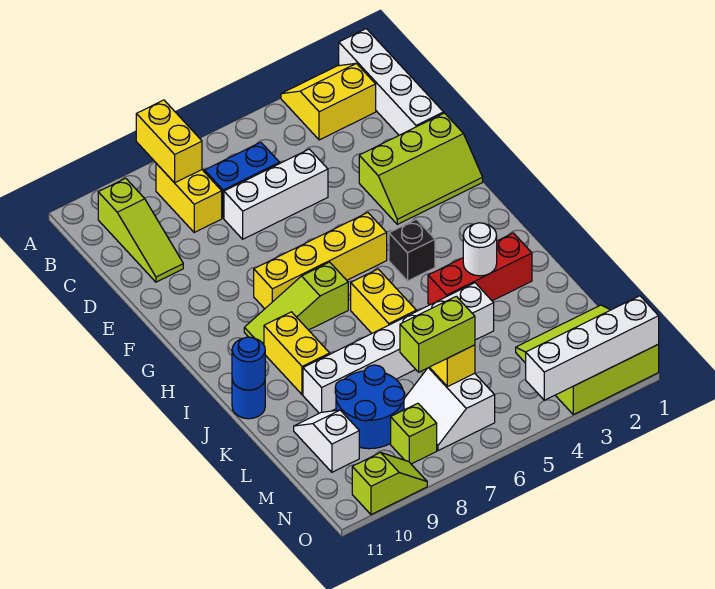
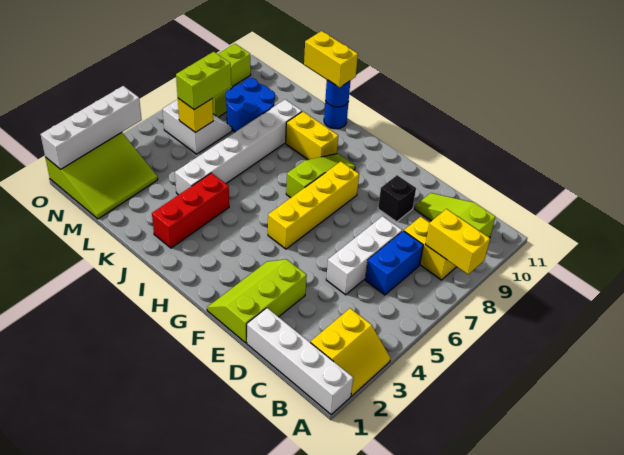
black 1x1 brick [389,219,435,281] -> black 1x1 brick moved to [378,175,416,222]
yellow 1x2 brick [351,269,416,333] -> yellow 1x2 brick moved to [304,31,358,87]
white 1x1 round brick [463,223,497,276] -> none
white 1x2 slope [294,410,359,472] -> none

